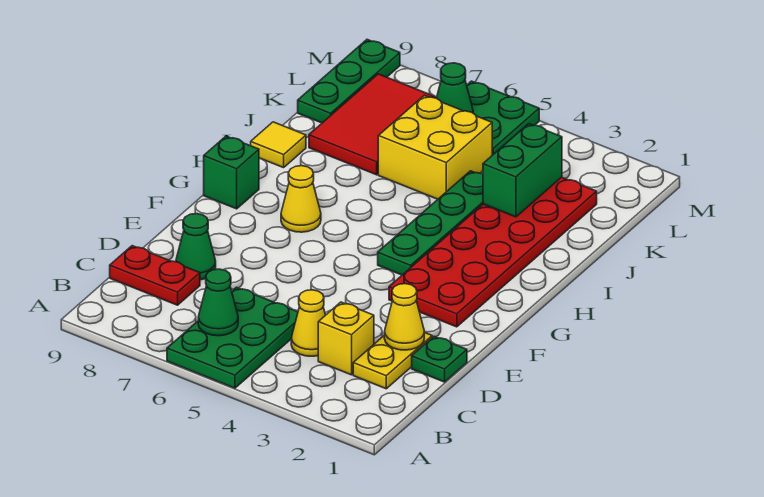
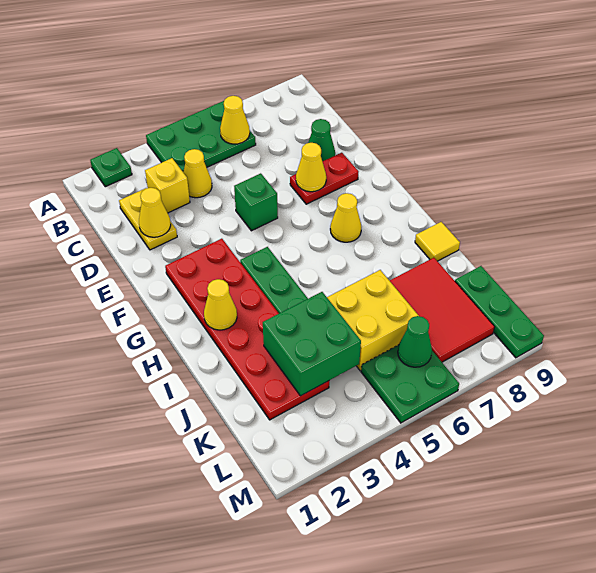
green 2x3 plate [167,287,298,388] -> green 2x3 plate turned to [146,101,256,172]
green 1x1 cone [198,269,238,336] -> yellow 1x1 cone [220,96,250,144]
red 1x2 plate [110,246,200,305] -> red 1x2 plate moved to [290,153,359,204]
green 1x1 plate [412,336,467,382] -> green 1x1 plate moved to [90,148,132,187]
none -> yellow 1x1 cone [296,143,326,192]
green 1x1 brick [204,136,259,209] -> green 1x1 brick moved to [234,173,278,231]
none -> yellow 1x1 cone [204,279,237,330]
green 1x2 brick [483,124,562,217] -> green 2x2 brick [263,292,361,396]

